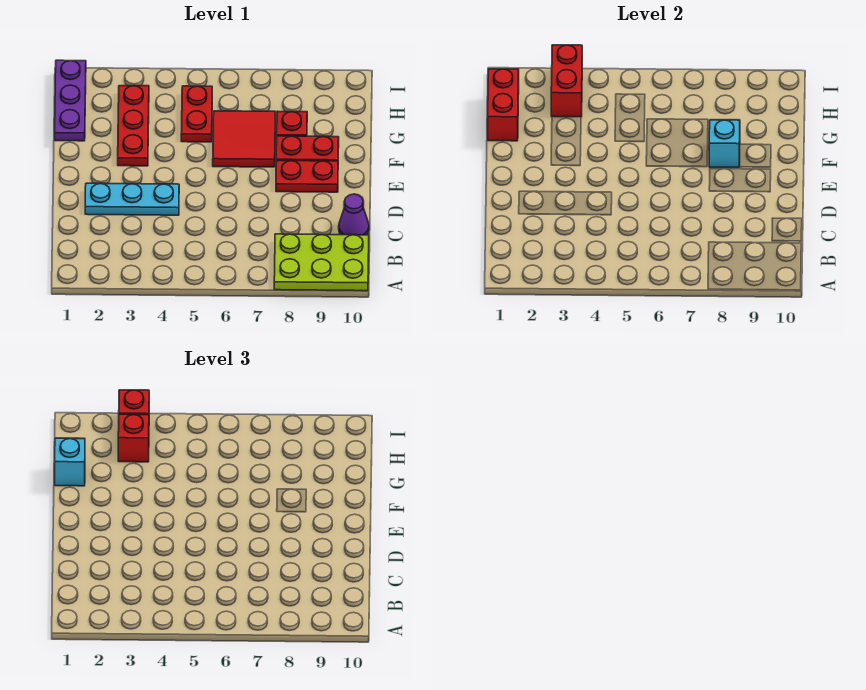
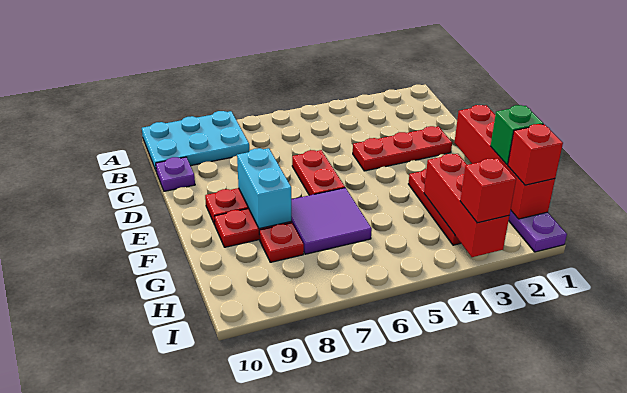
lime 2x3 plate [274,234,369,291] -> cyan 2x3 plate [142,111,249,170]
purple 1x1 cone [339,194,369,235] -> purple 1x1 plate [156,157,195,191]
cyan 1x3 plate [85,183,179,215] -> red 1x3 plate [353,126,452,171]
red 2x2 tile [213,111,275,167] -> purple 2x2 tile [291,188,372,254]
cyan 1x1 brick [709,120,740,167] -> cyan 1x2 brick [237,148,291,229]
red 1x2 brick [488,69,519,141] -> red 1x4 brick [454,105,555,219]
cyan 1x1 brick [55,438,85,486] -> green 1x1 brick [491,105,543,165]
red 1x2 plate [181,86,212,142] -> red 1x2 plate moved to [292,150,345,195]
red 1x2 brick [551,45,582,117] -> red 1x3 brick [424,154,509,257]
red 1x1 brick [118,414,149,462] -> red 1x1 brick moved to [508,124,563,185]

